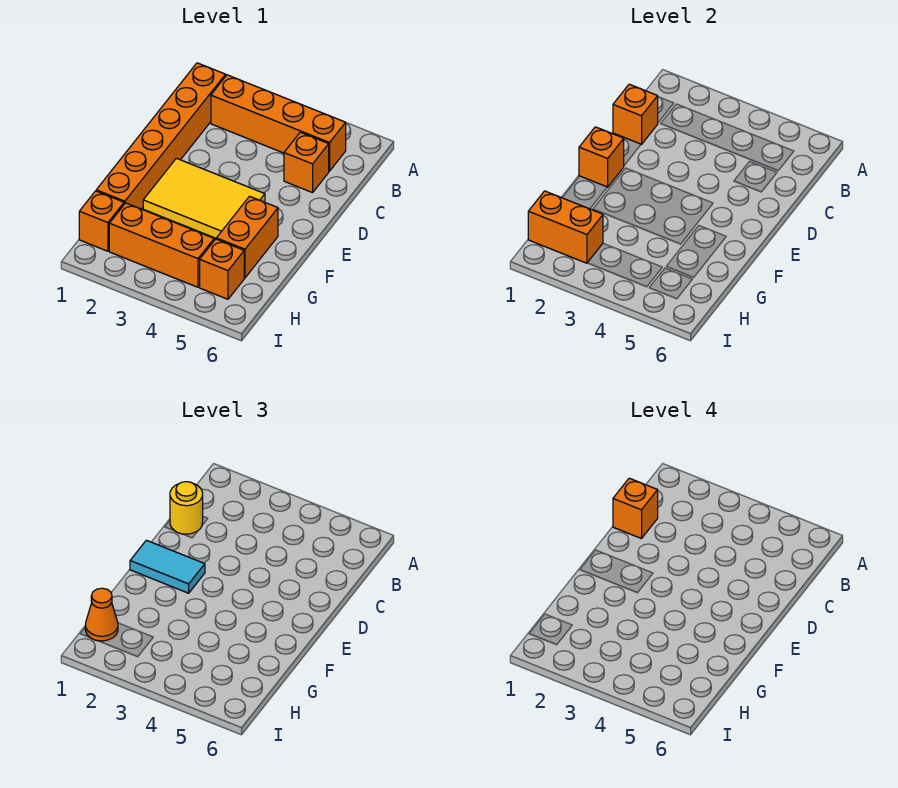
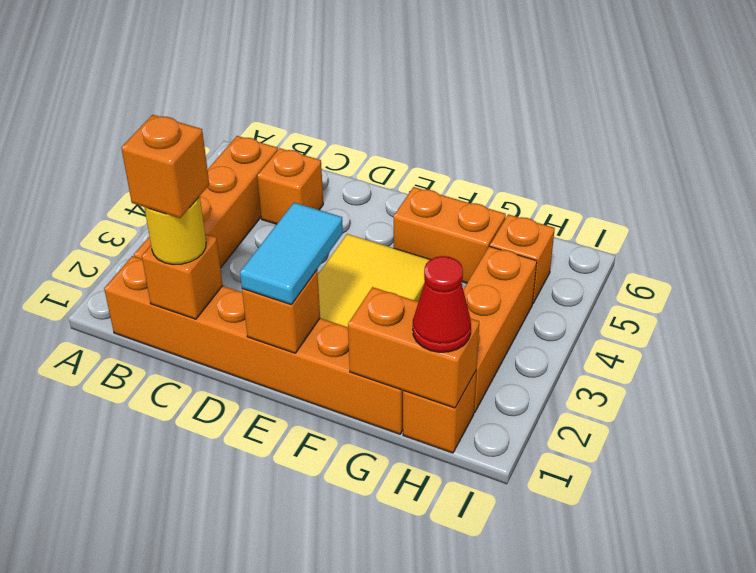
orange 1x2 brick [528,191,603,263] -> orange 1x2 brick turned to [348,287,479,408]
orange 1x1 cone [85,588,118,641] -> red 1x1 cone [413,256,471,352]

